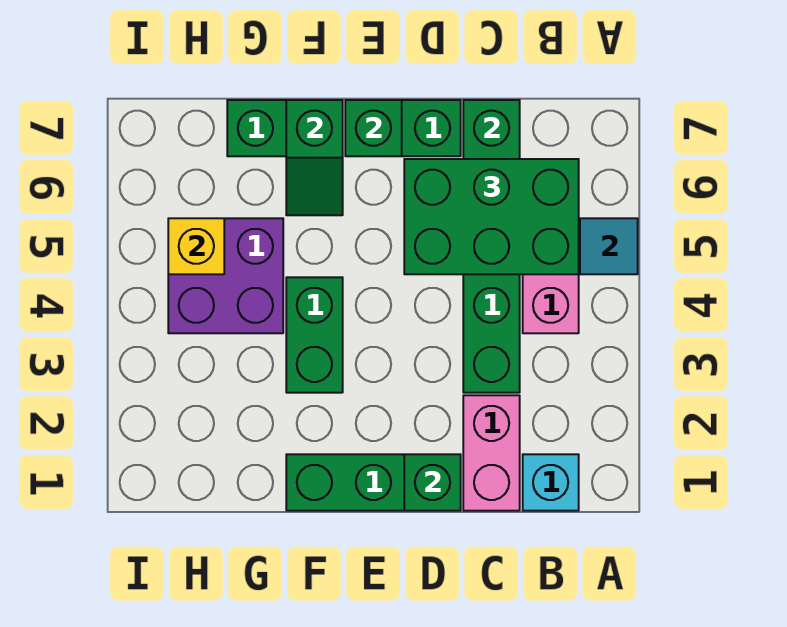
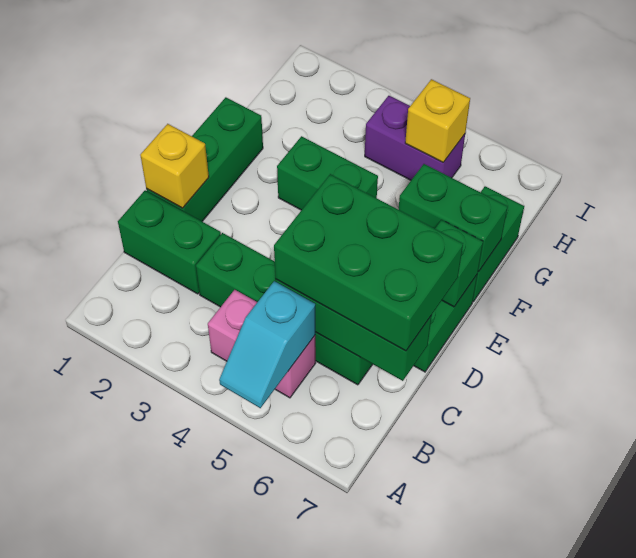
cyan 1x1 brick [523,454,579,511] -> none
green 2x3 brick [404,159,579,274] -> green 2x3 brick turned to [274,174,463,351]
pink 1x2 brick [463,395,520,511] -> green 1x2 brick [118,190,221,294]
green 1x1 brick [404,454,461,511] -> yellow 1x1 brick [140,124,209,208]
green 1x2 slope [286,100,343,215] -> green 1x2 brick [399,164,508,272]
purple 2x2 brick [168,218,283,333] -> purple 1x2 brick [365,96,465,180]

